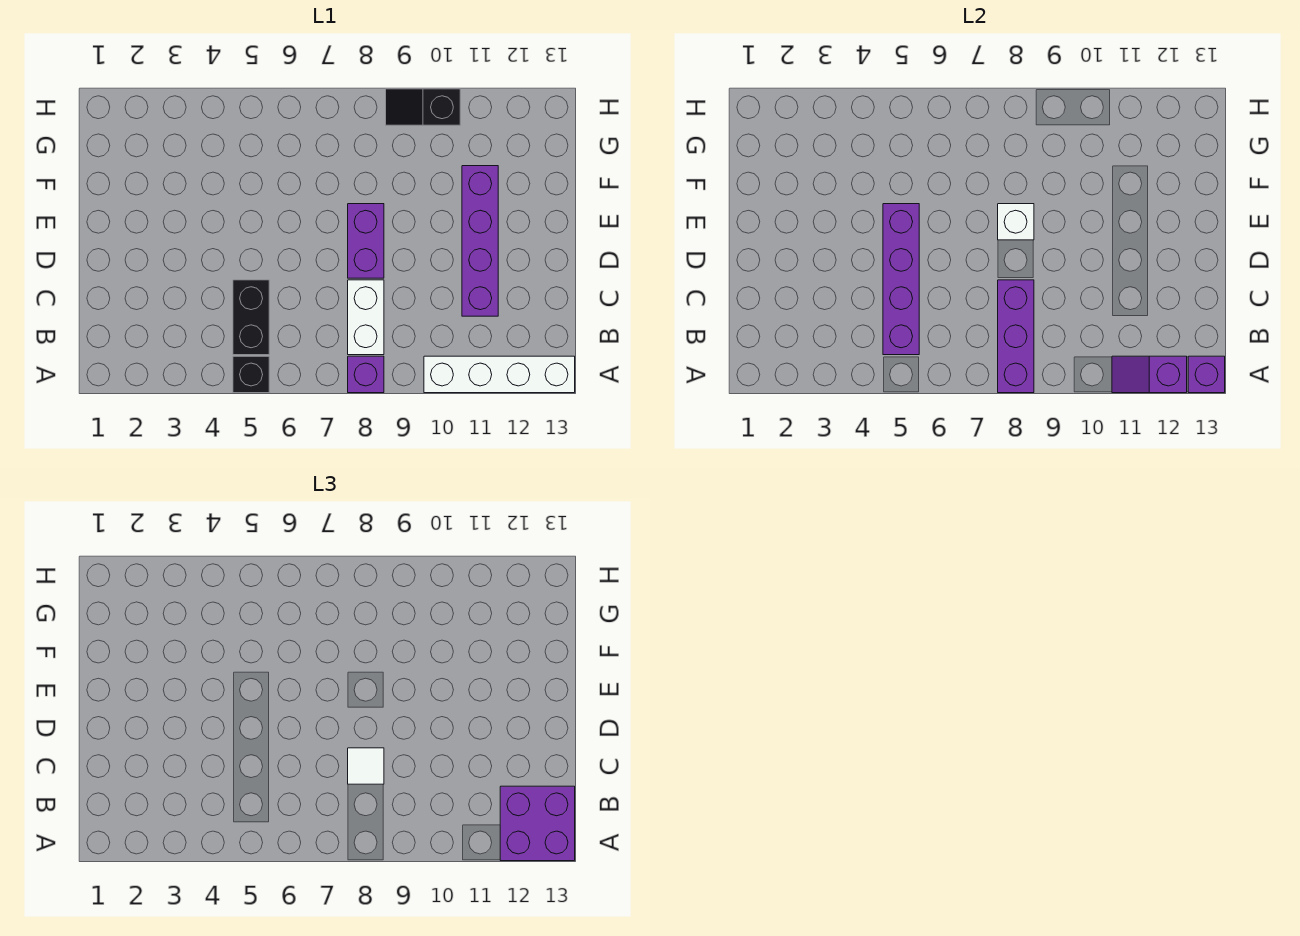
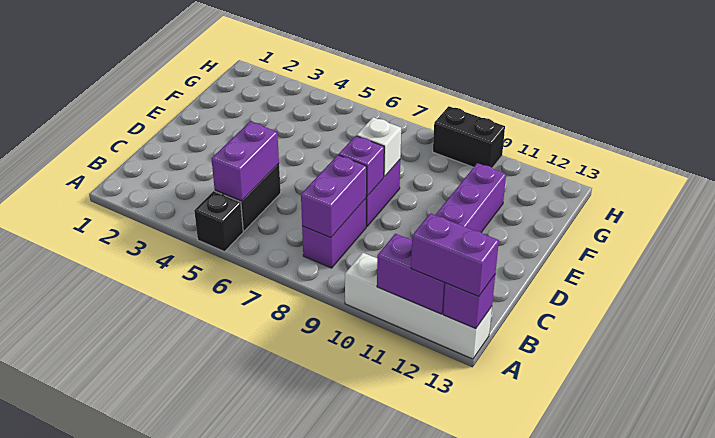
purple 1x1 brick [348,356,384,393] -> purple 1x1 brick moved to [339,136,384,196]
purple 1x3 brick [998,280,1034,393] -> purple 1x2 brick [301,155,367,238]
purple 1x2 slope [1112,356,1187,393] -> purple 1x2 brick [377,234,445,314]
purple 2x2 brick [500,786,575,861] -> purple 1x2 brick [411,213,499,297]
purple 1x4 brick [883,204,919,355] -> purple 1x2 brick [211,121,279,201]
white 1x2 brick [348,280,384,355] -> purple 1x2 brick [302,199,366,268]
white 1x1 tile [348,748,384,784] -> none
black 1x2 slope [386,89,460,125] -> black 1x2 brick [433,106,505,168]

